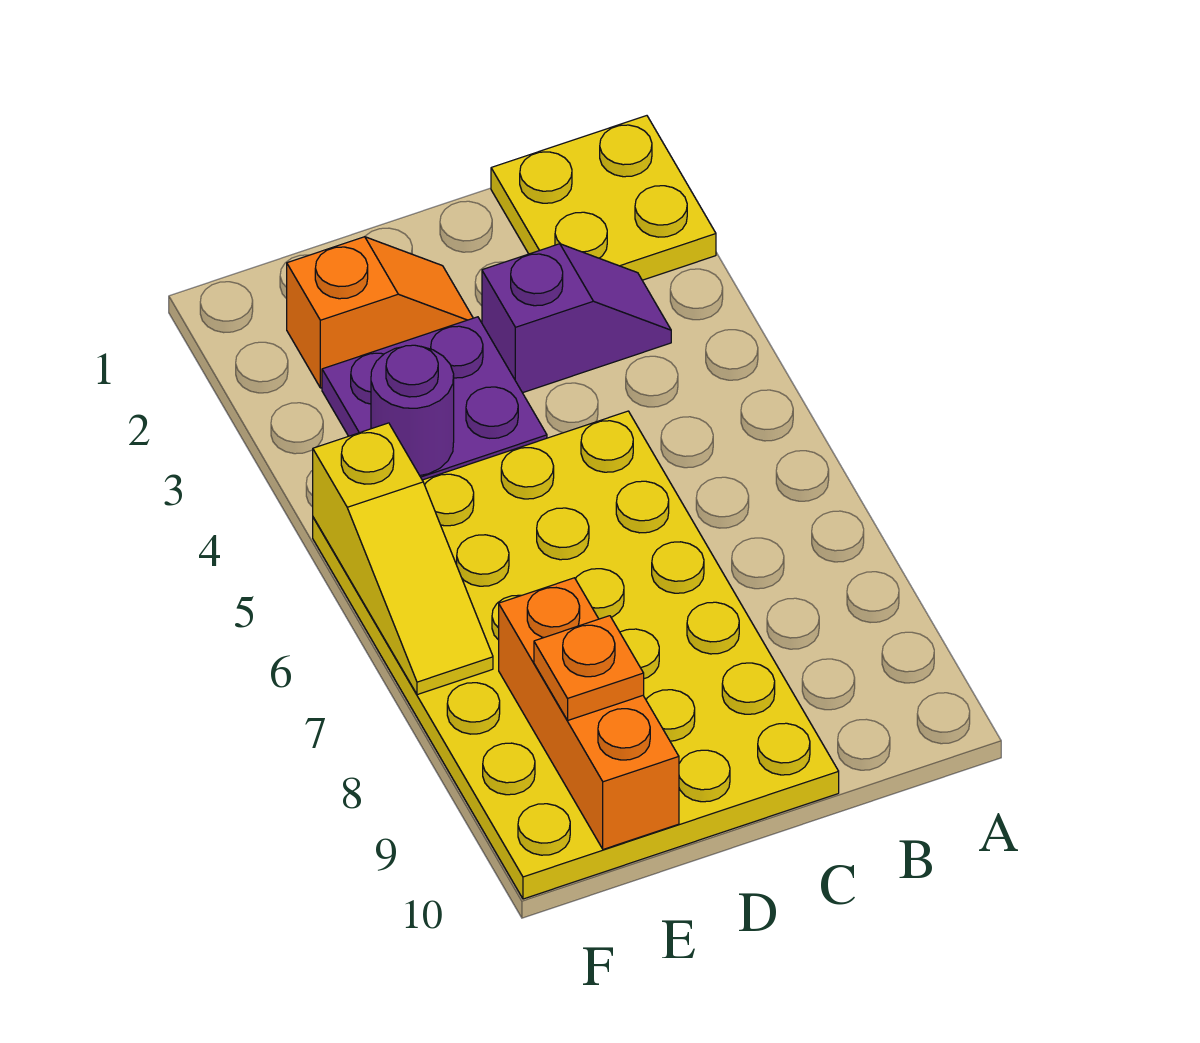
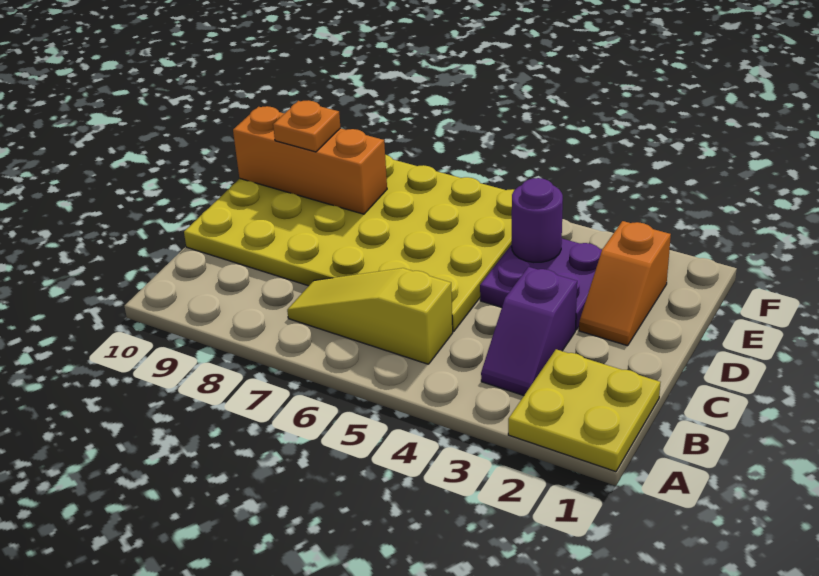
yellow 1x3 slope [313,423,493,695] -> yellow 1x3 slope moved to [287,268,453,364]

